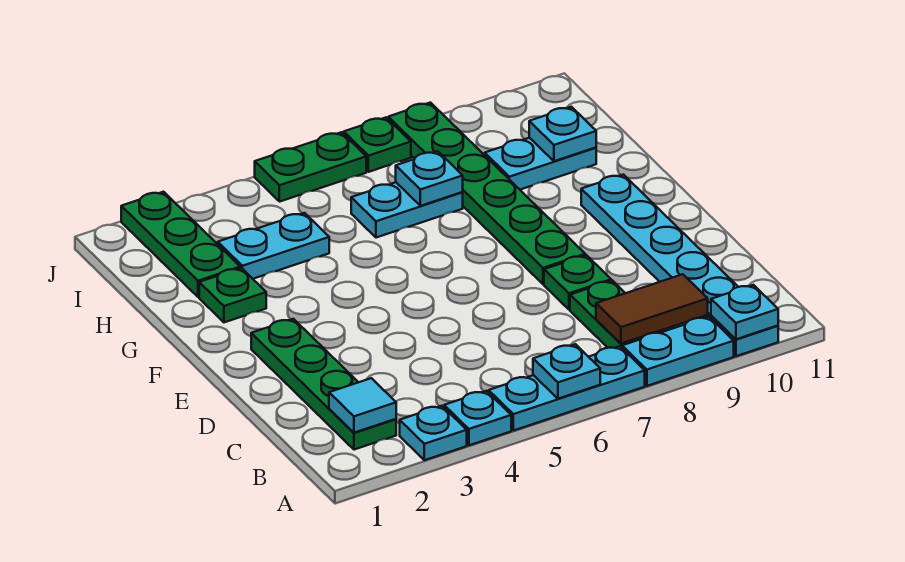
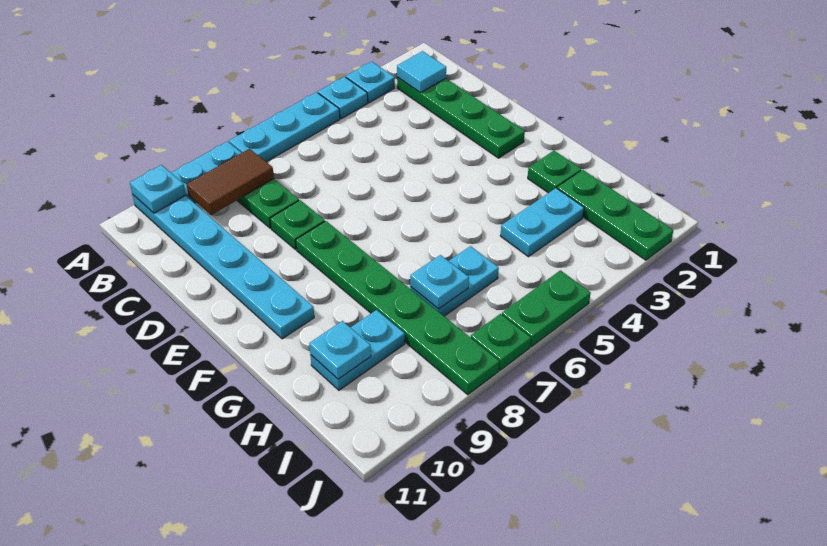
cyan 1x1 plate [533,344,600,399] -> none

